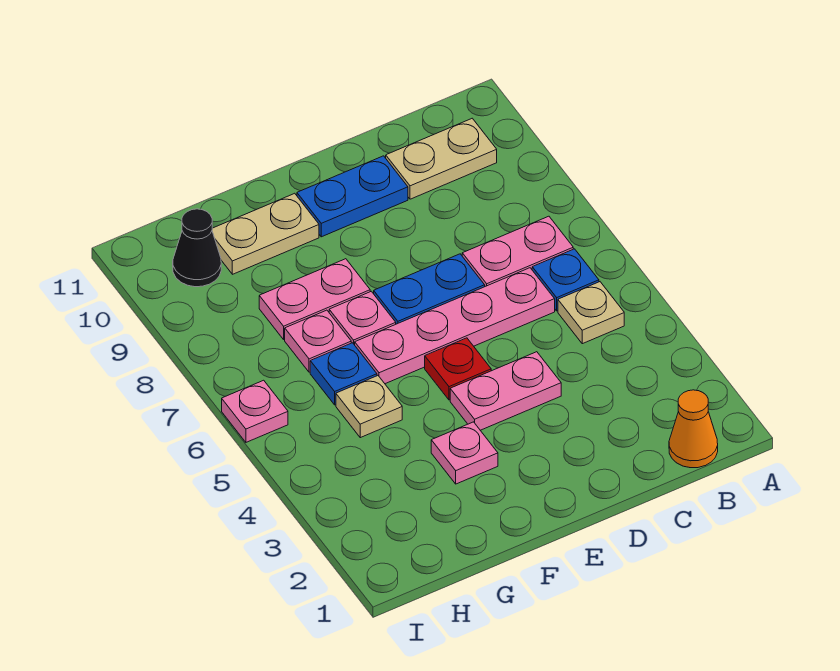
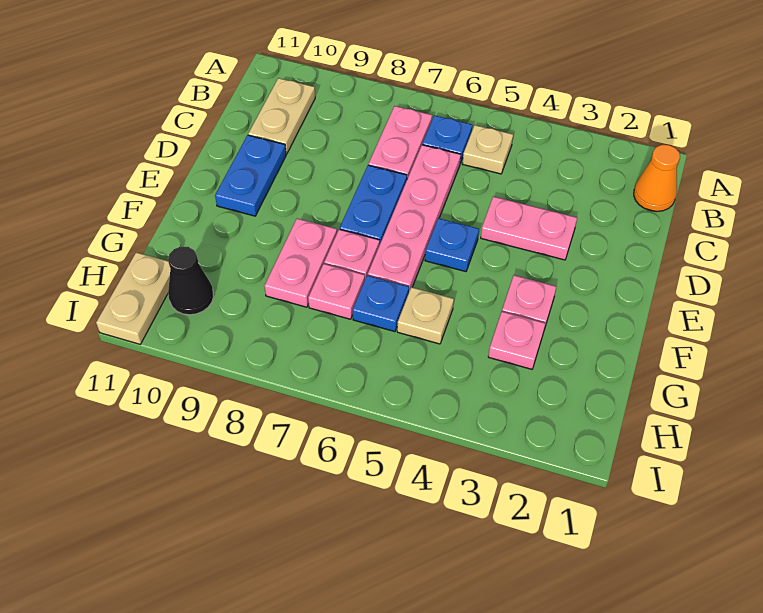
pink 1x2 plate [450,352,561,430] -> pink 1x2 plate turned to [481,197,577,260]
red 1x1 plate [425,338,491,400] -> blue 1x1 plate [425,218,479,272]
tan 1x2 plate [212,193,319,274] -> tan 1x2 plate moved to [96,252,171,344]
pink 1x1 plate [222,380,288,442] -> pink 1x1 plate moved to [488,312,546,369]

